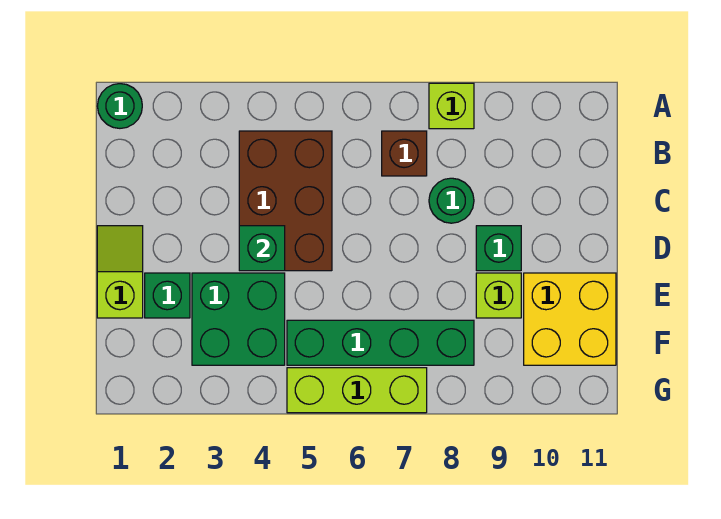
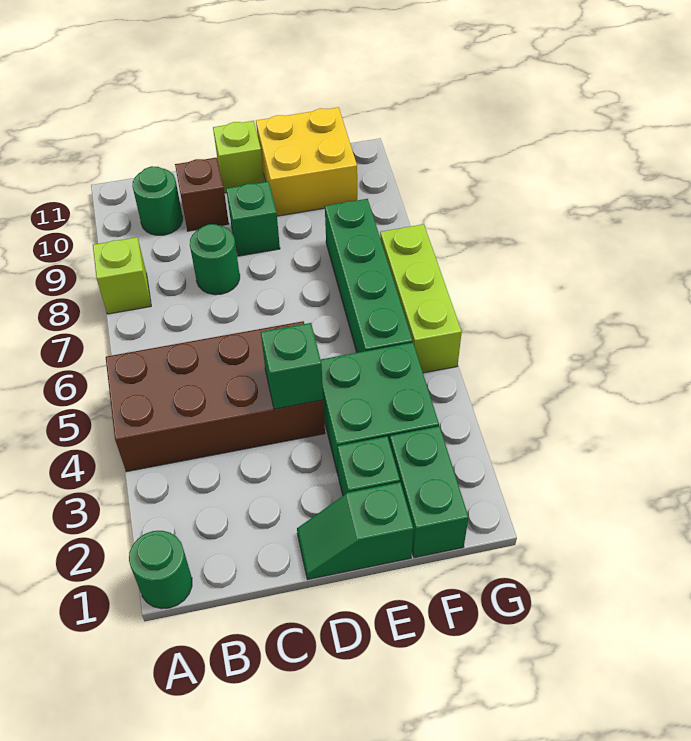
brown 2x3 brick [239,131,332,271] -> brown 2x4 brick [106,321,325,472]
brown 1x1 brick [382,131,427,176] -> brown 1x1 brick moved to [175,158,229,231]
none -> green 1x1 round brick [132,166,183,235]
lime 1x2 slope [97,226,143,318] -> green 1x2 slope [297,482,414,580]
lime 1x1 brick [476,273,521,318] -> lime 1x1 brick moved to [213,121,264,193]
none -> green 1x2 brick [390,426,469,558]

